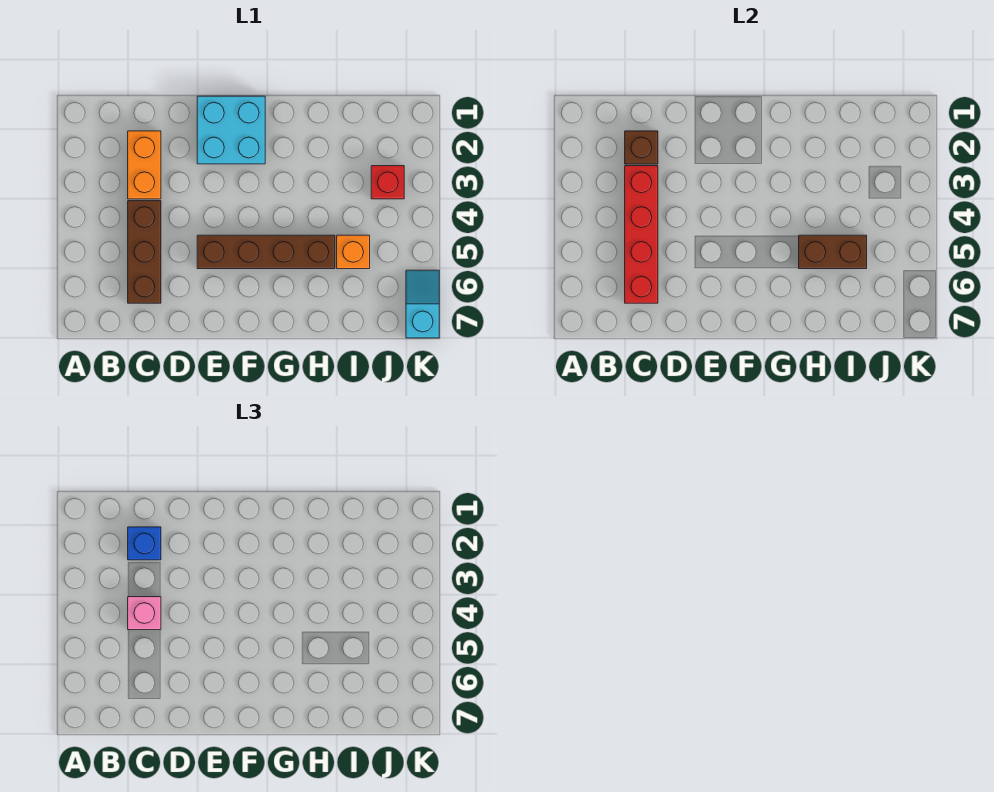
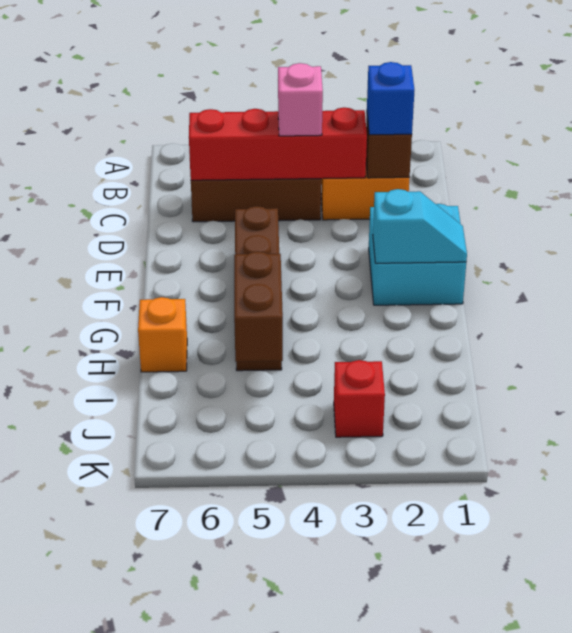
orange 1x1 brick [337,235,370,269] -> orange 1x1 brick moved to [138,297,187,372]
cyan 1x2 slope [406,270,439,338] -> cyan 1x2 slope moved to [373,189,467,263]

